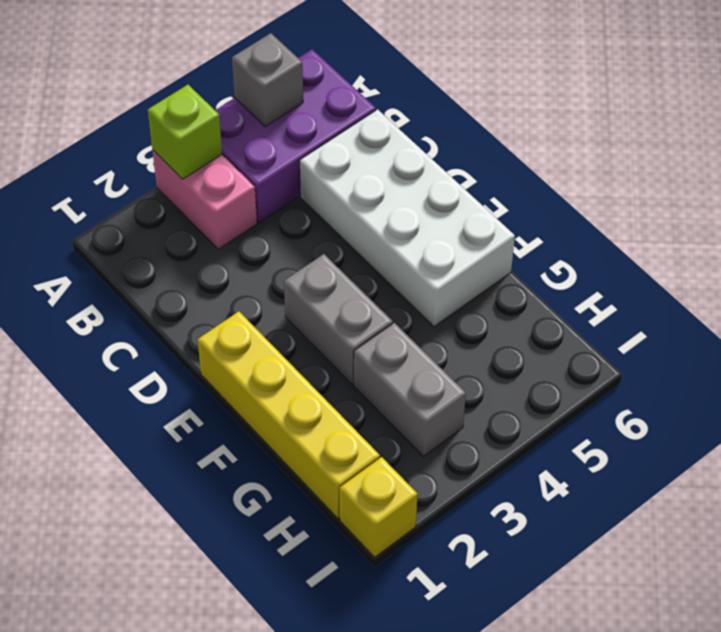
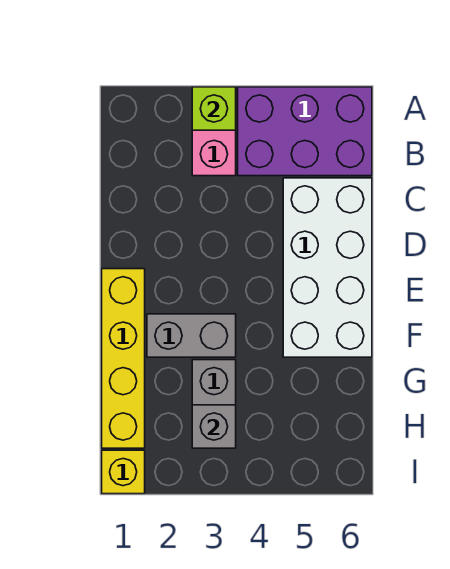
grey 1x1 brick [232,33,303,127] -> grey 1x1 brick moved to [192,405,236,448]
grey 1x2 brick [284,254,393,384] -> grey 1x2 brick turned to [147,314,236,357]

